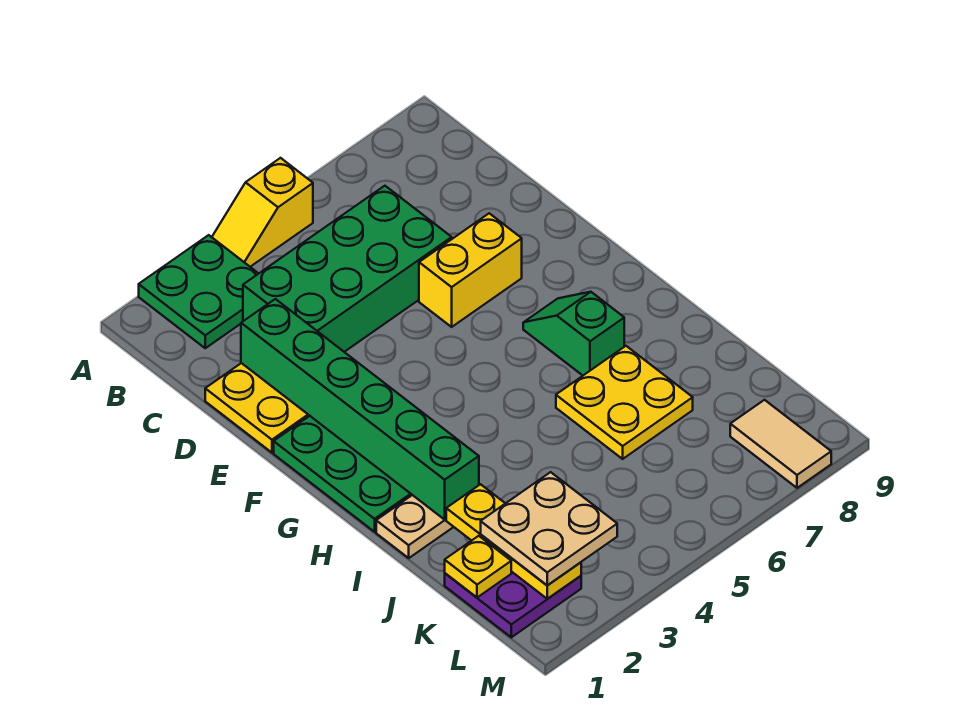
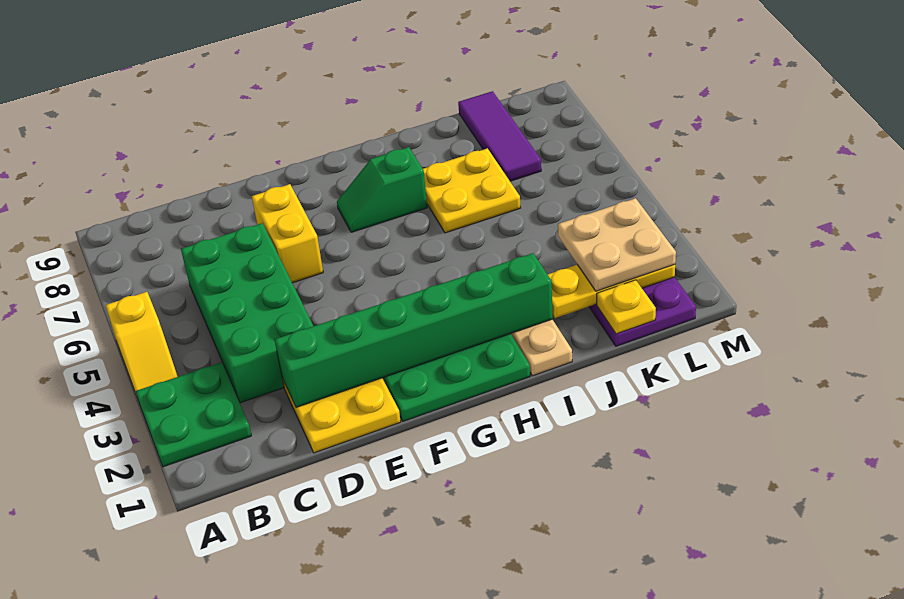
none -> purple 1x3 tile [458,91,541,181]
tan 1x2 tile [730,400,831,488] -> none

